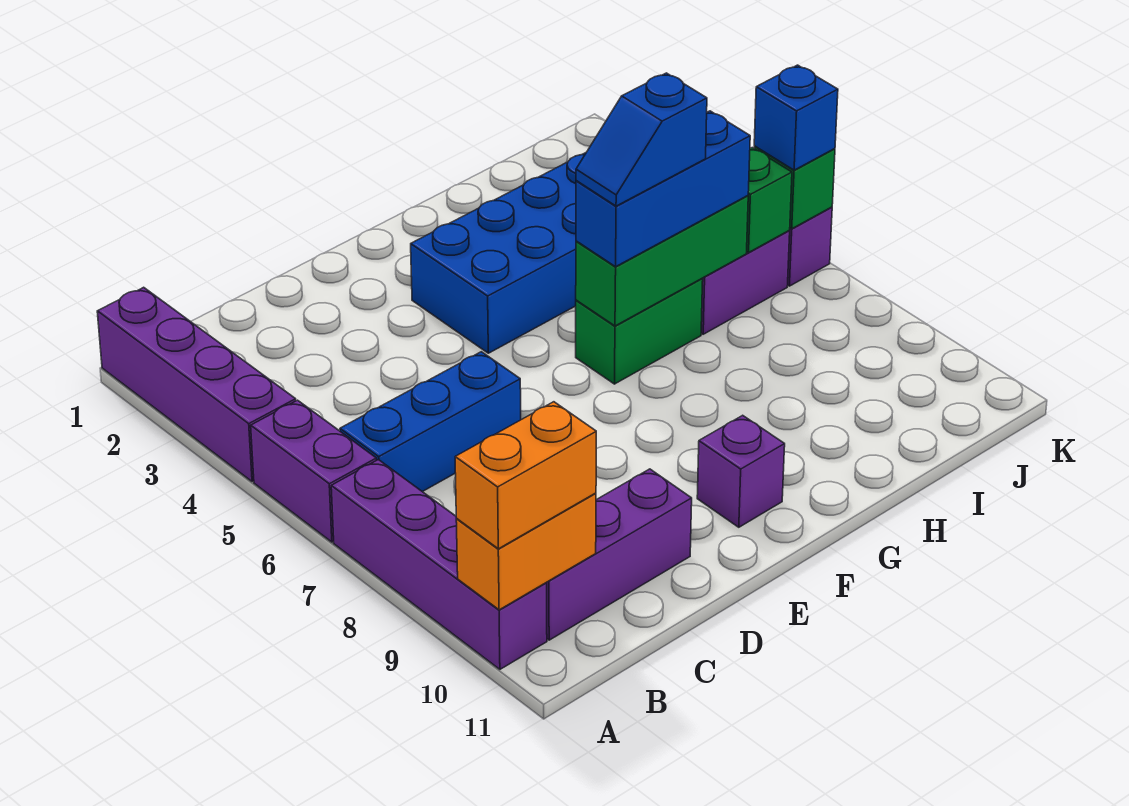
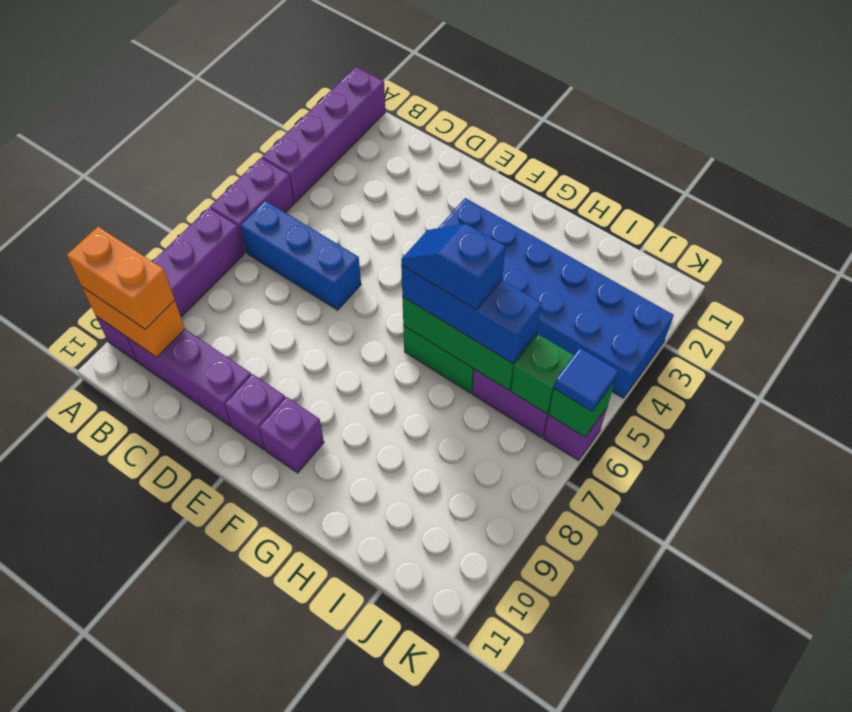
none -> purple 1x1 brick [225,374,285,450]
blue 1x1 brick [754,65,838,170] -> blue 1x1 tile [554,348,618,411]

